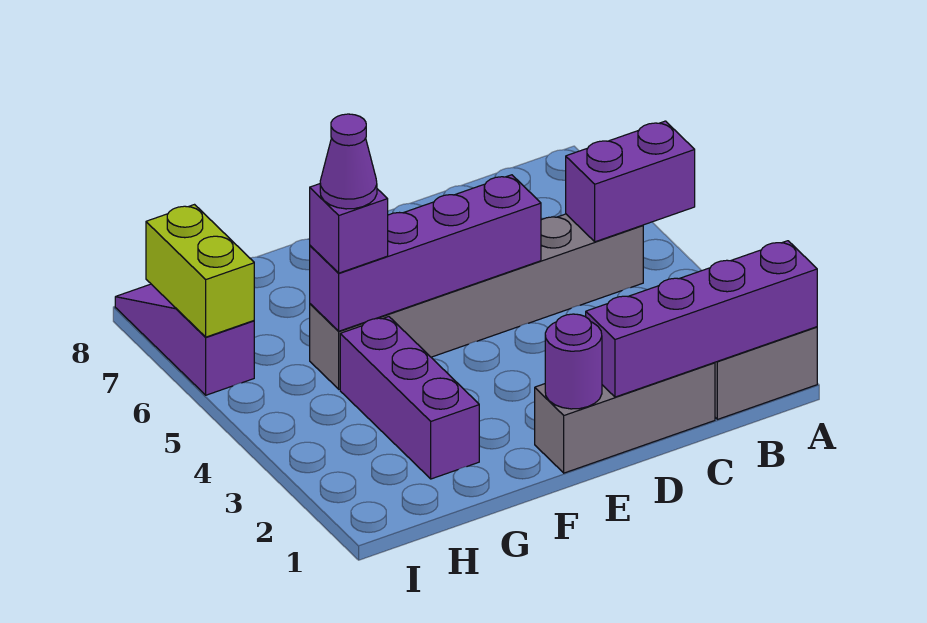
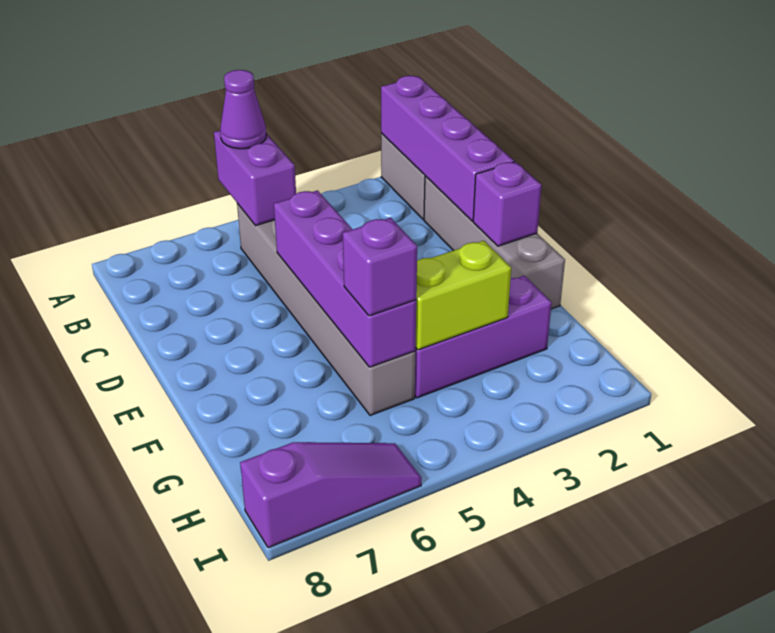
grey 1x3 brick [535,362,715,473] -> grey 1x4 brick [424,176,565,309]
purple 1x1 round brick [545,314,602,409] -> purple 1x1 brick [473,162,542,246]
purple 1x1 cone [320,114,377,209] -> purple 1x1 cone moved to [220,70,266,149]
purple 1x3 slope [115,284,254,395] -> purple 1x3 slope turned to [240,442,421,548]
lime 1x2 brick [146,205,254,337] -> lime 1x2 brick moved to [415,241,511,350]

